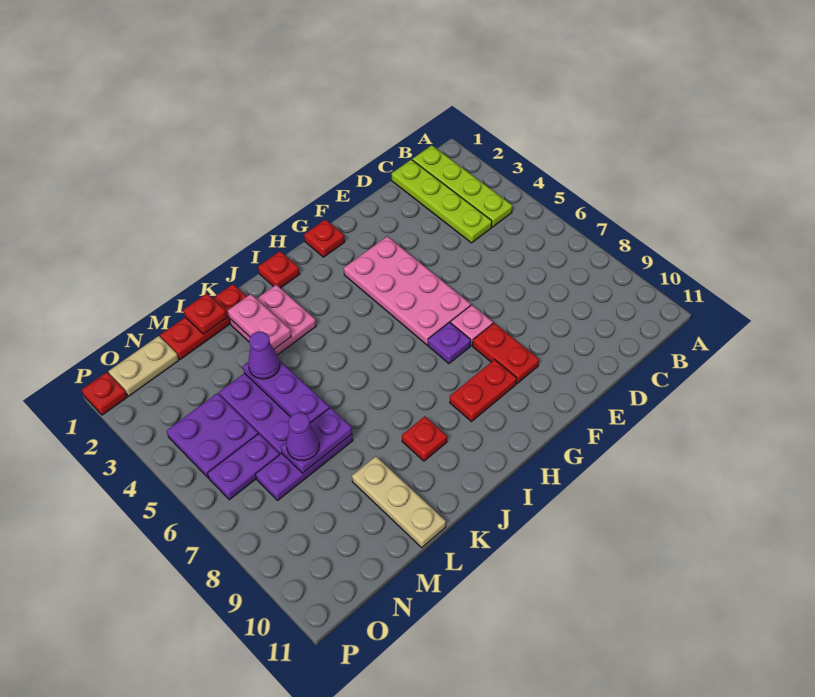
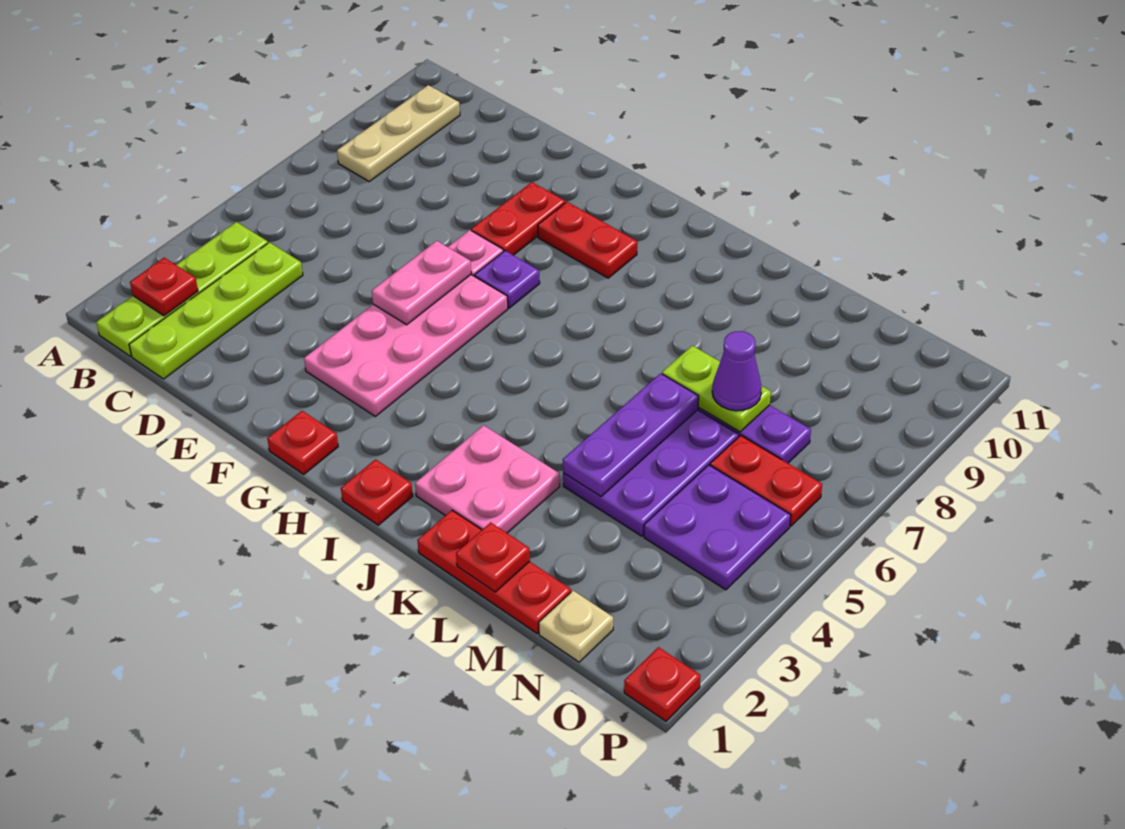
red 1x1 plate [402,416,447,461] -> red 1x1 plate moved to [130,258,198,316]
pink 1x2 plate [228,294,291,349] -> pink 1x2 plate moved to [372,241,471,325]
purple 1x1 cone [248,332,280,379] -> none
purple 1x2 plate [280,408,352,473] -> lime 1x2 plate [662,346,771,432]
tan 1x3 plate [352,456,446,548] -> tan 1x3 plate moved to [337,85,460,181]
tan 1x2 plate [108,336,179,396] -> tan 1x1 plate [539,591,613,662]
purple 1x2 plate [208,434,280,500] -> red 1x2 plate [710,435,822,526]

